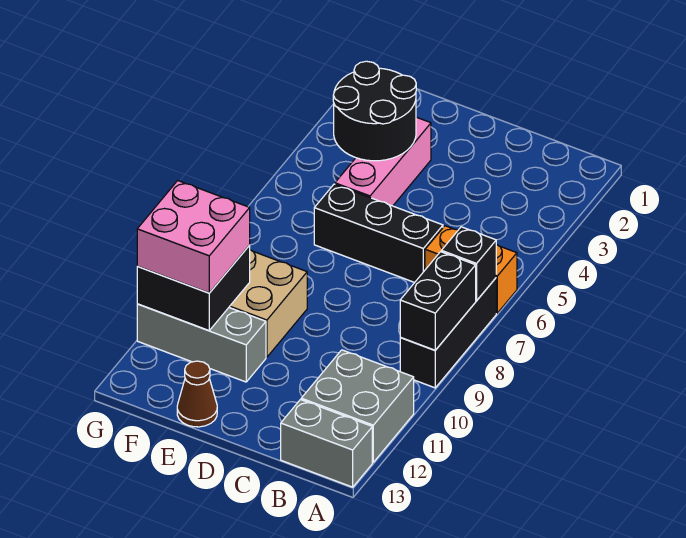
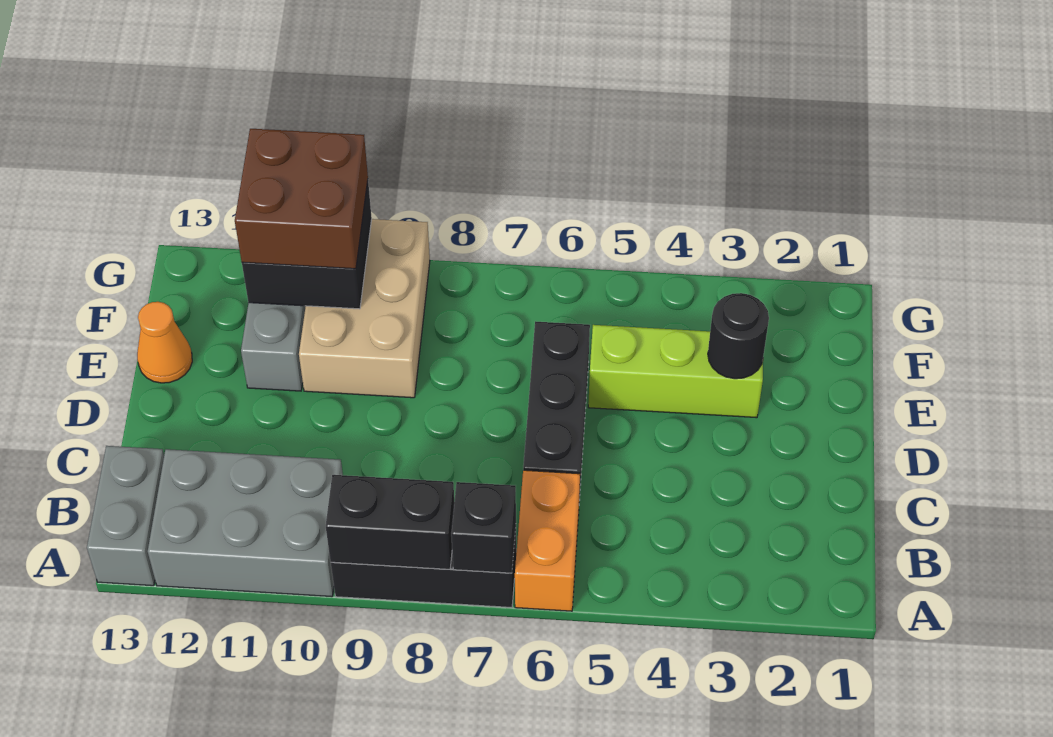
grey 2x2 brick [301,350,414,462] -> grey 2x3 brick [148,449,343,597]
pink 1x3 brick [335,117,431,206] -> lime 1x3 brick [588,325,763,418]
black 2x2 round brick [333,61,416,161] -> black 1x1 round brick [708,293,769,379]
brown 1x1 cone [177,361,217,427] -> orange 1x1 cone [137,302,192,383]
pink 2x2 brick [137,181,250,293] -> brown 2x2 brick [235,129,368,269]

